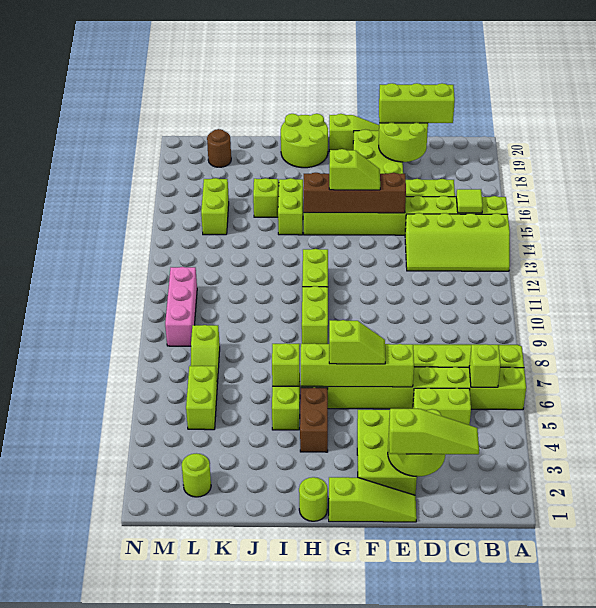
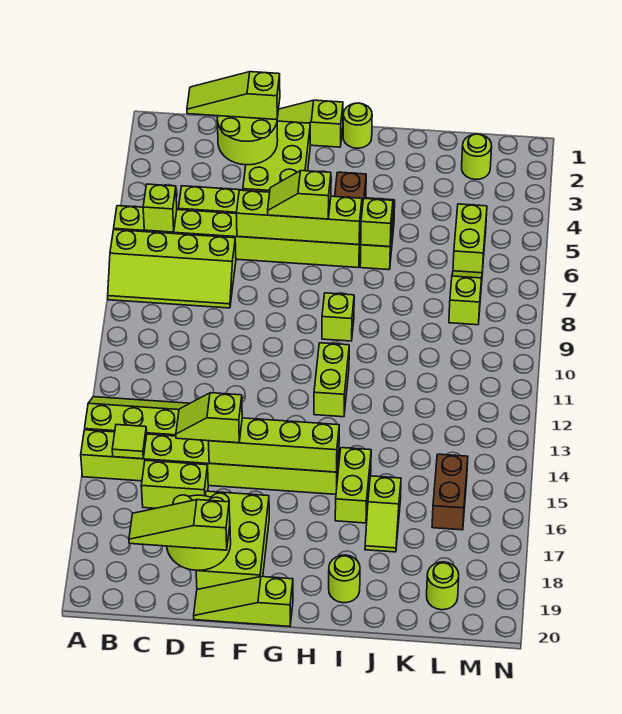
lime 1x3 brick [379,83,455,123] -> lime 1x3 slope [129,500,230,550]
brown 1x4 brick [303,173,406,213] -> lime 1x4 brick [209,418,339,472]
lime 1x2 slope [329,149,380,190] -> lime 1x2 slope moved to [176,393,242,443]
lime 1x2 brick [302,286,328,344] -> lime 1x1 brick [322,293,354,341]
lime 2x2 round brick [281,114,328,168] -> lime 1x1 round brick [329,555,360,603]
lime 1x2 brick [201,178,229,235] -> brown 1x2 brick [432,454,468,530]
brown 1x1 round brick [207,129,231,167] -> lime 1x1 round brick [427,562,459,610]
pink 1x3 brick [165,267,197,346] -> none

